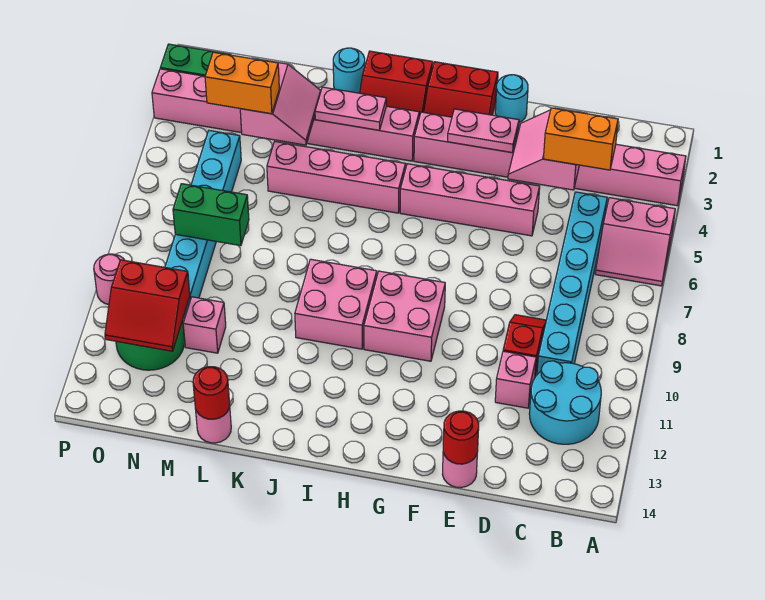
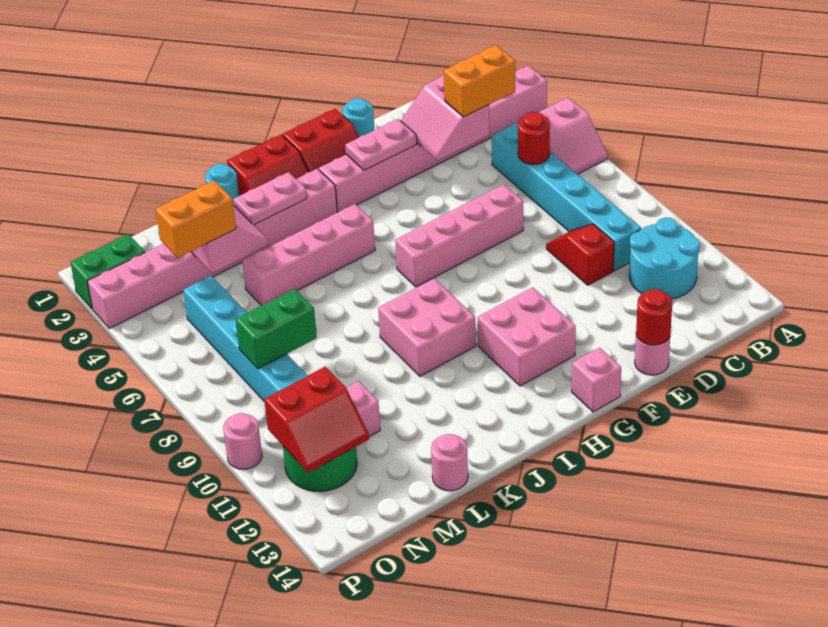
pink 1x1 brick [495,351,536,408] -> pink 1x1 brick moved to [572,347,621,412]
pink 1x4 brick [400,164,540,236] -> pink 1x4 brick moved to [395,184,523,287]
pink 2x2 brick [364,271,445,361] -> pink 2x2 brick moved to [478,287,576,386]
red 1x1 round brick [193,367,230,419] -> red 1x1 round brick moved to [518,112,550,164]

